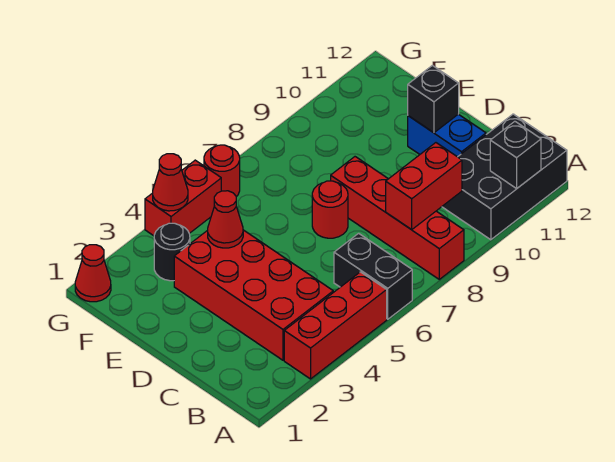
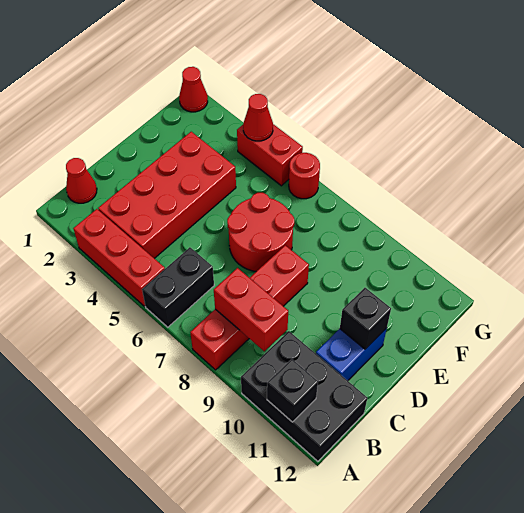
red 1x1 round brick [312,181,348,238] -> red 2x2 round brick [227,193,294,271]
red 1x1 cone [208,191,243,248] -> red 1x1 cone moved to [66,158,97,203]
black 1x1 round brick [154,223,190,281] -> none

